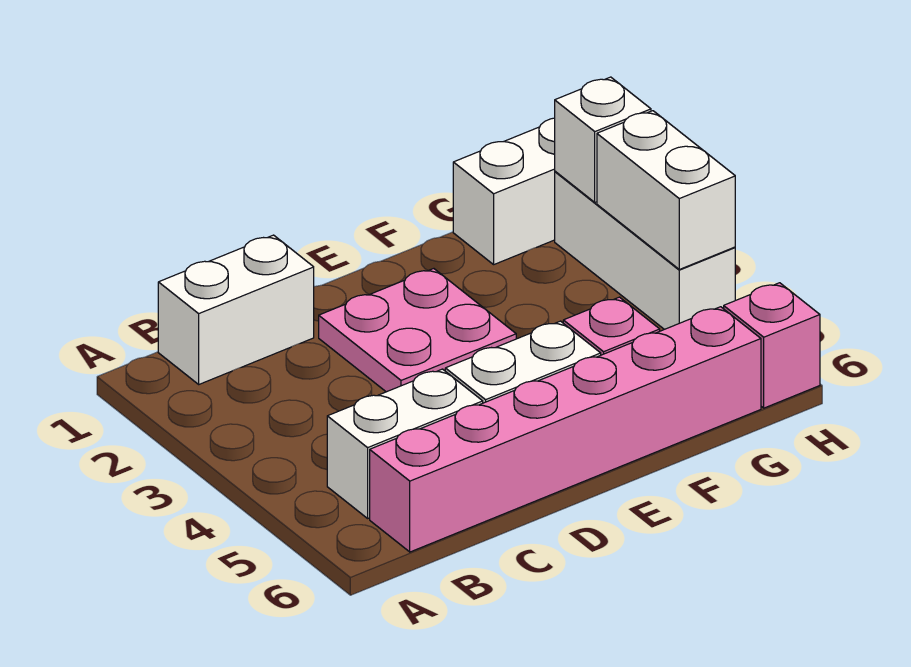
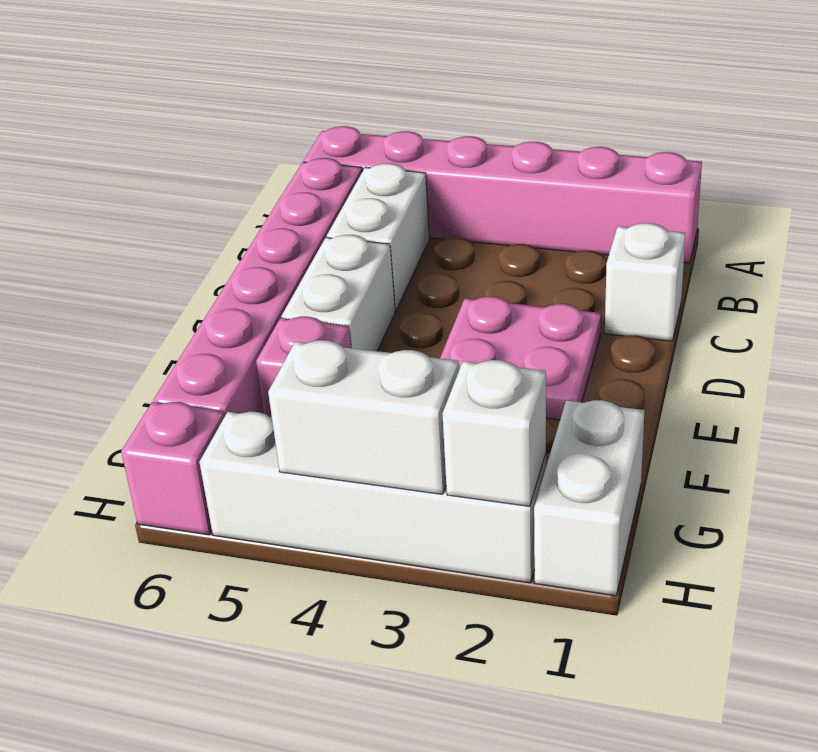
none -> pink 1x6 brick [304,126,702,263]
white 1x2 brick [158,235,314,384] -> white 1x1 brick [605,223,686,341]
white 1x3 brick [555,171,735,329] -> white 1x4 brick [199,412,546,583]

